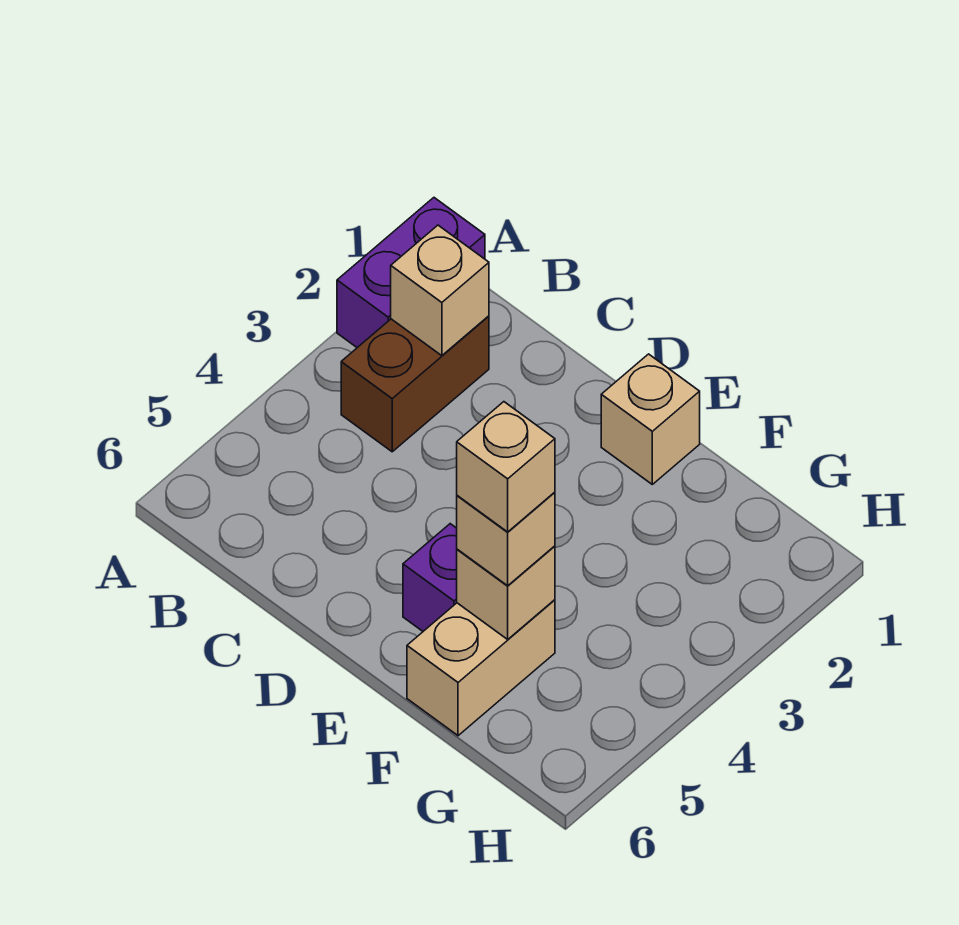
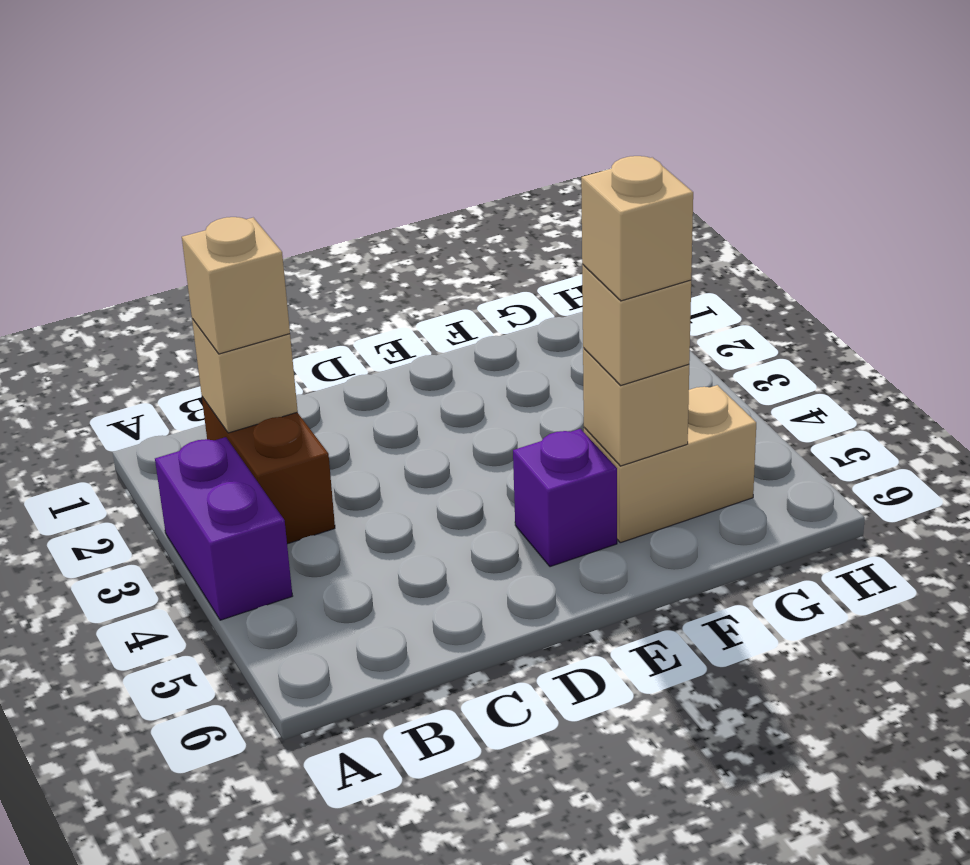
purple 1x2 brick [337,198,485,348] -> purple 1x2 brick moved to [155,437,292,620]
tan 1x1 brick [601,354,700,484] -> tan 1x1 brick moved to [182,217,290,354]
tan 1x2 brick [407,600,555,736] -> tan 1x2 brick turned to [584,385,756,543]

